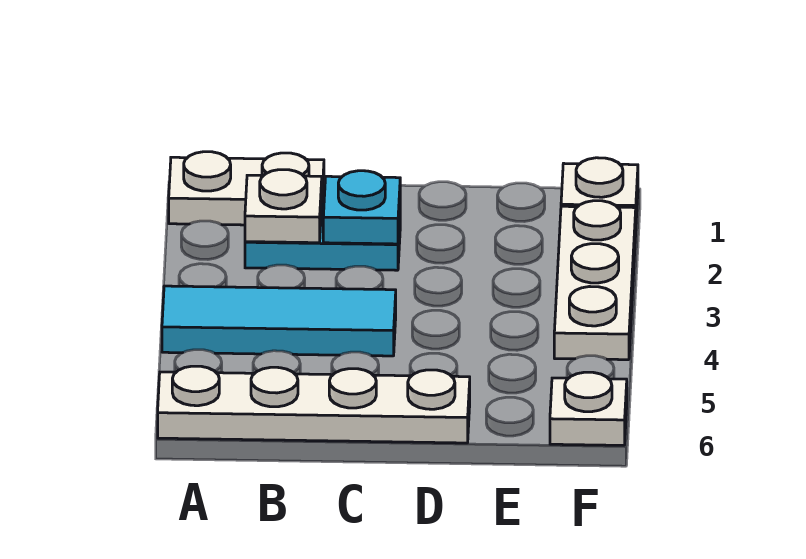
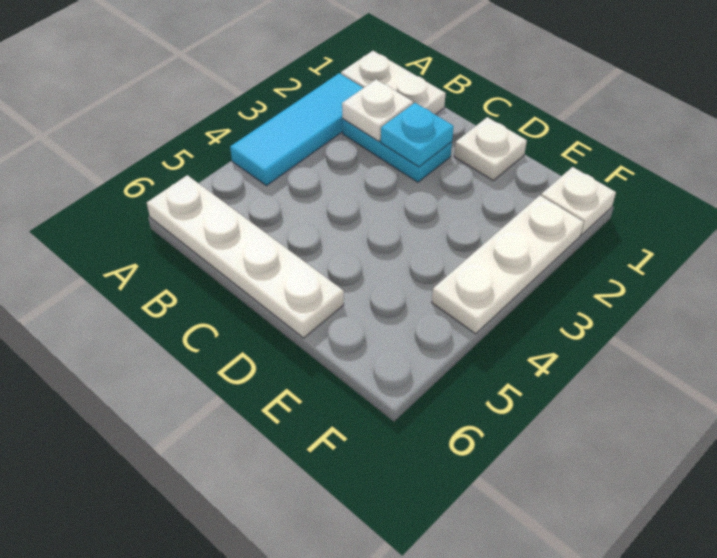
cyan 1x3 tile [162,286,396,356] -> cyan 1x3 tile turned to [230,73,363,186]
white 1x1 plate [550,372,627,445] -> white 1x1 plate moved to [454,117,527,180]

